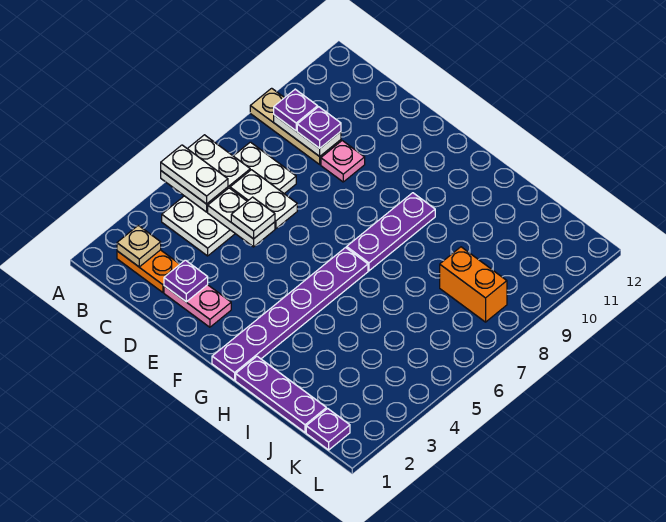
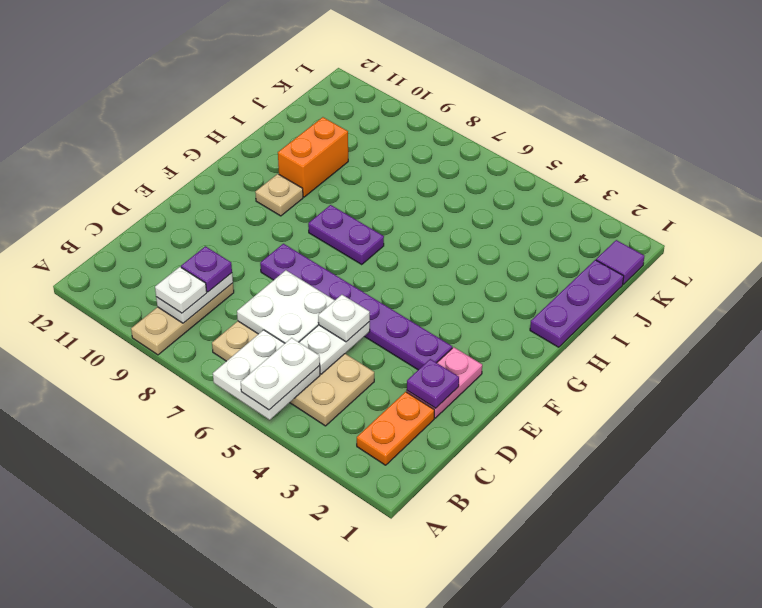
tan 1x1 plate [117,225,161,267] -> tan 1x1 plate moved to [255,174,303,216]
white 2x4 plate [162,142,296,256] -> tan 2x4 plate [212,321,374,426]
purple 1x1 plate [274,89,318,131] -> white 1x1 plate [155,267,207,313]
white 1x2 plate [230,170,297,228] -> white 2x2 plate [237,270,335,343]
pink 1x1 plate [321,141,365,182] -> none
purple 1x6 plate [212,248,368,380] -> purple 1x6 plate moved to [260,244,452,370]
purple 1x3 plate [347,193,435,271] -> purple 1x2 plate [308,205,384,265]
orange 1x2 brick [440,247,507,322] -> orange 1x2 brick moved to [278,117,348,197]
purple 1x1 plate [306,409,350,450] -> purple 1x1 tile [596,240,644,284]

